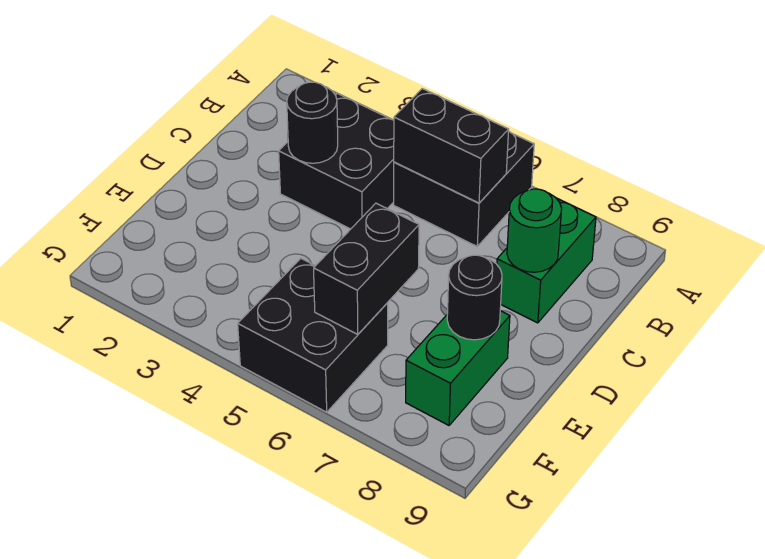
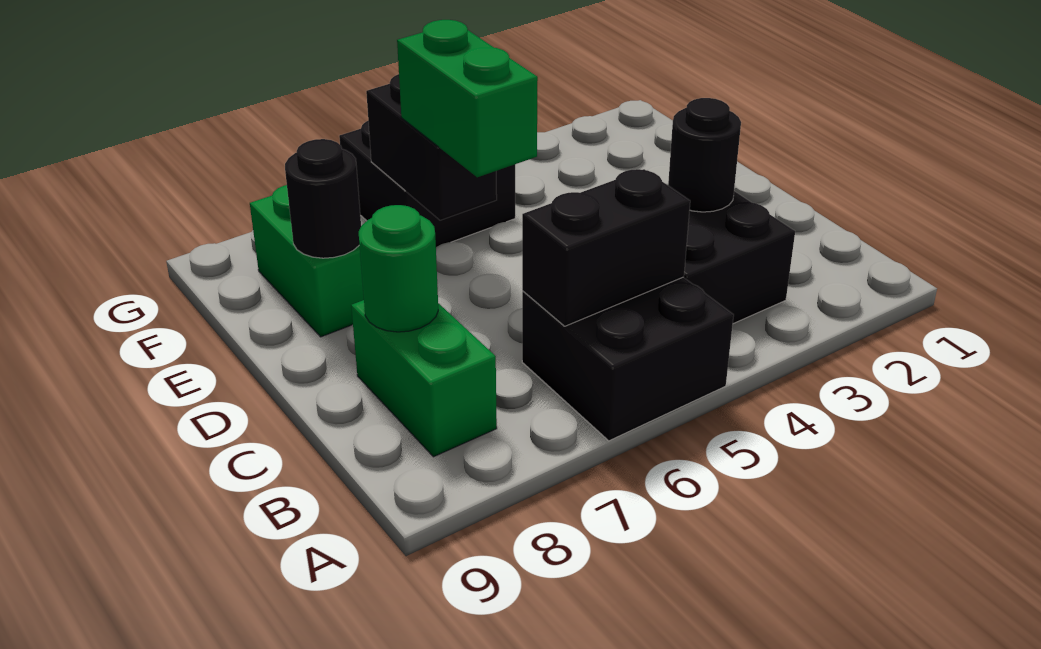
none -> green 1x2 brick [397,20,538,177]

